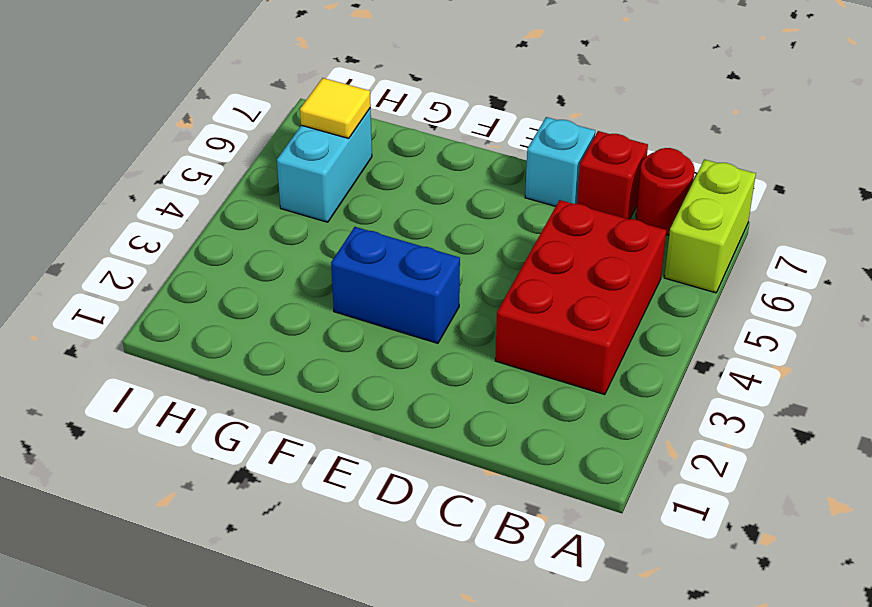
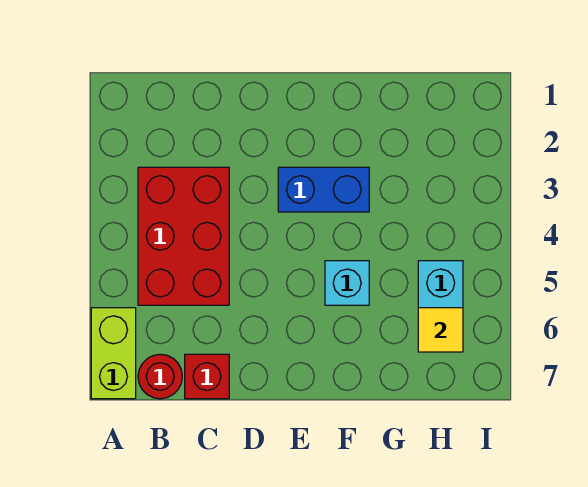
cyan 1x1 brick [525,117,595,206] -> cyan 1x1 brick moved to [325,261,369,305]

